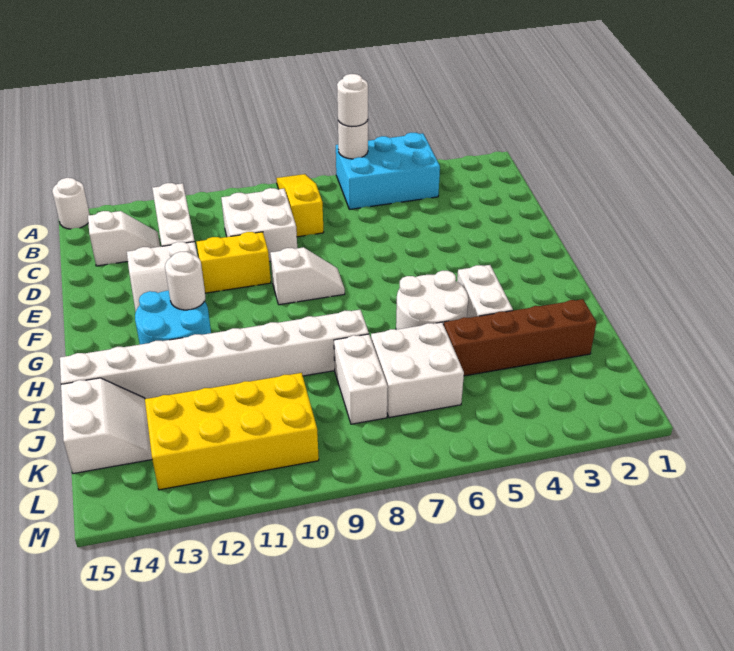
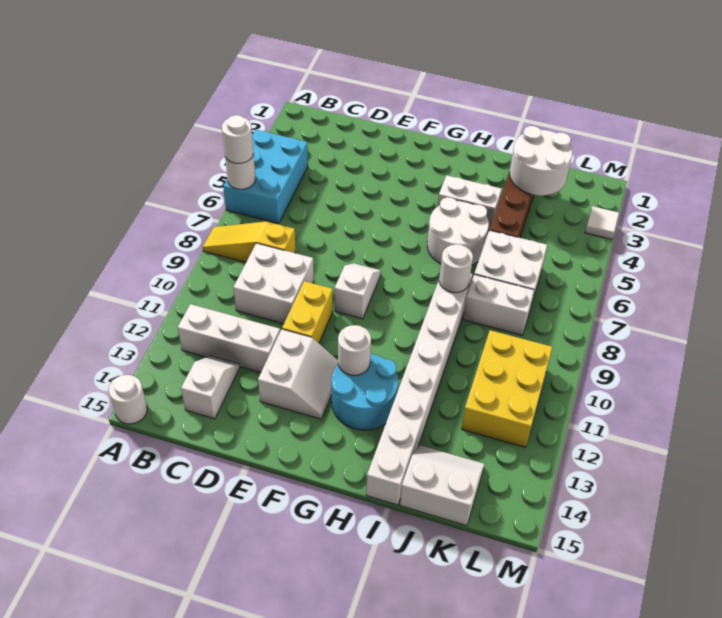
none -> white 1x1 round brick [439,244,473,293]
none -> white 2x2 round brick [510,126,572,196]
yellow 2x4 brick [145,373,319,490] -> yellow 2x3 brick [462,330,552,447]
none -> white 1x1 tile [585,206,619,239]

